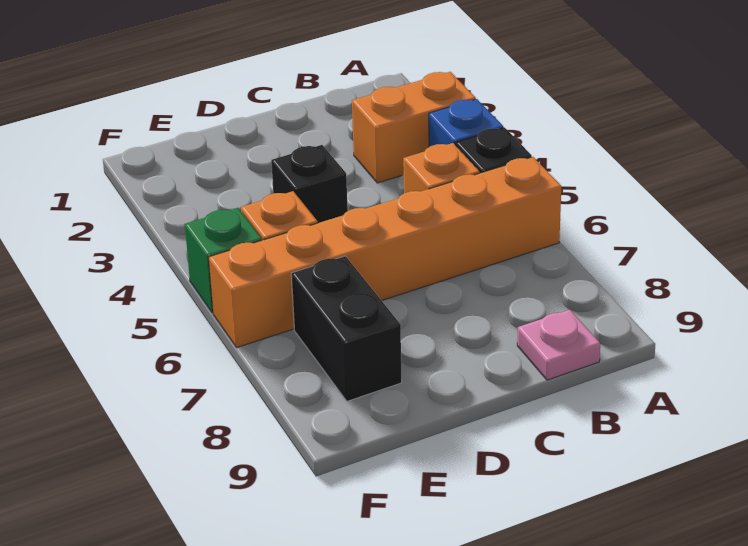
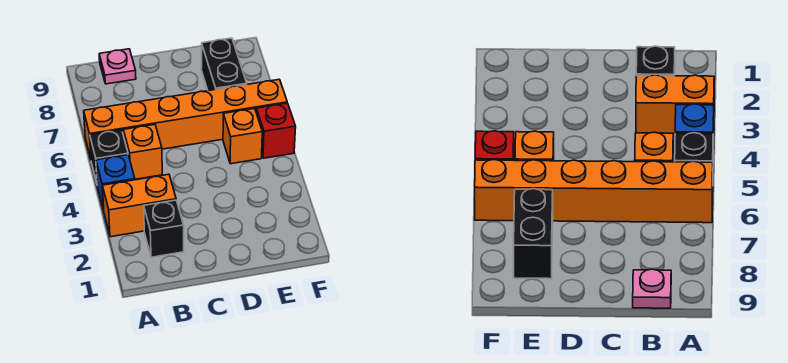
black 1x1 brick [271,145,348,223] -> black 1x1 brick moved to [144,200,184,257]
green 1x1 brick [185,208,262,313] -> red 1x1 brick [256,103,296,158]

